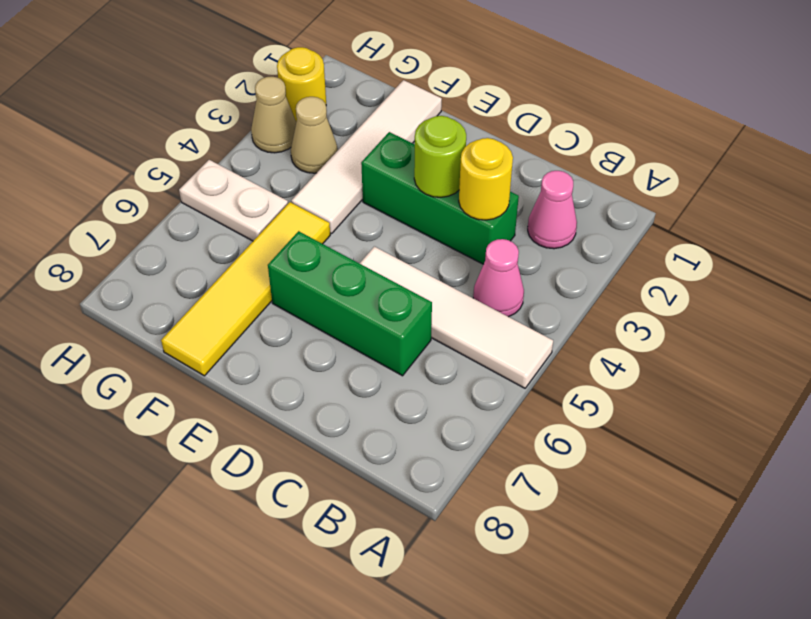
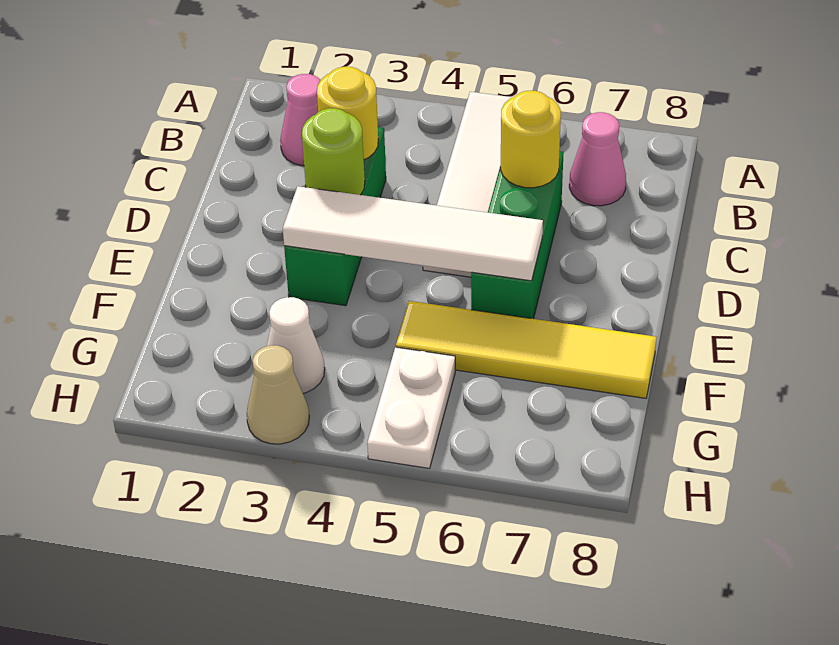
pink 1x1 cone [473,239,524,317] -> pink 1x1 cone moved to [569,112,626,206]
white 1x4 tile [291,80,442,234] -> white 1x4 tile moved to [283,186,543,281]
tan 1x1 cone [291,97,338,173] -> white 1x1 cone [267,297,325,393]
yellow 1x1 round brick [277,47,326,122] -> yellow 1x1 round brick moved to [501,91,561,188]

